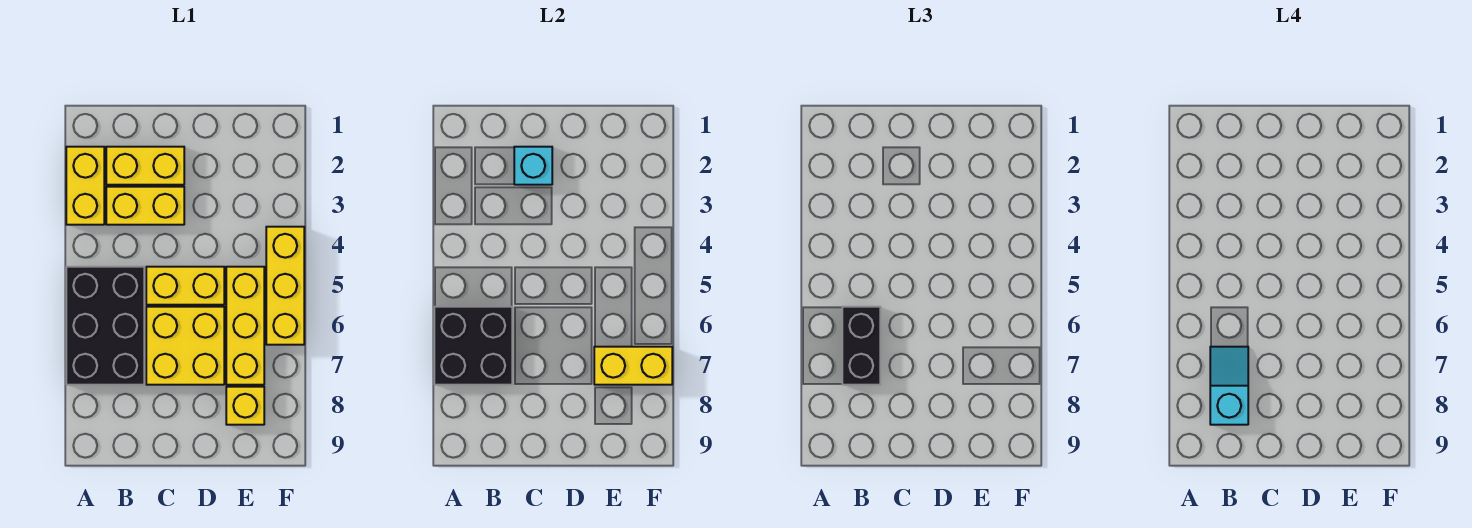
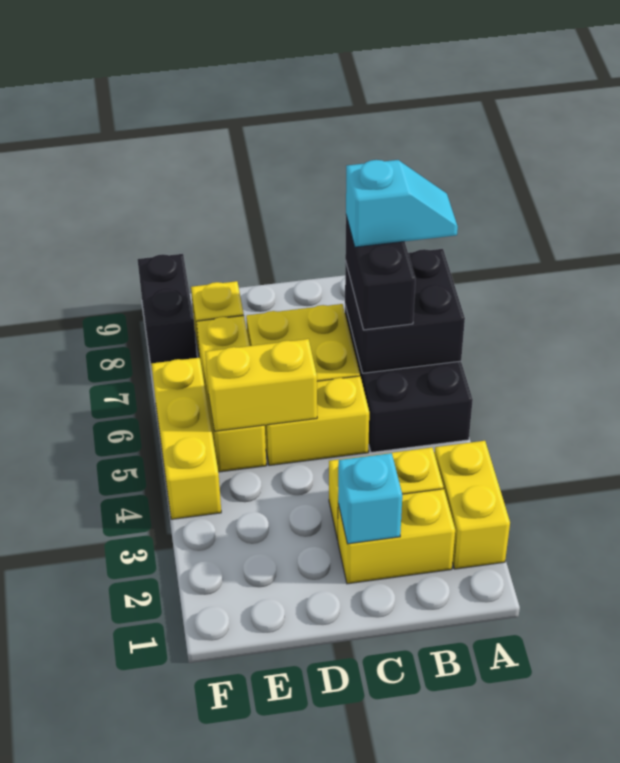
cyan 1x2 slope [1210,347,1248,425] -> cyan 1x2 slope turned to [346,160,458,247]
yellow 1x2 brick [594,347,672,385] -> yellow 1x2 brick moved to [205,339,317,431]
none -> black 1x2 brick [137,254,197,366]

